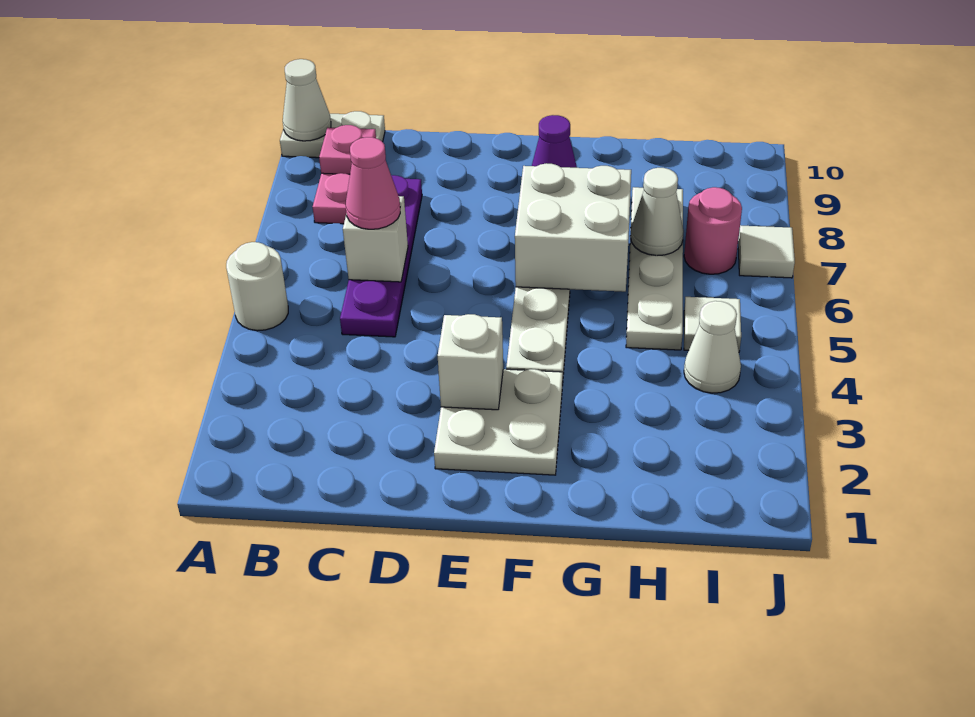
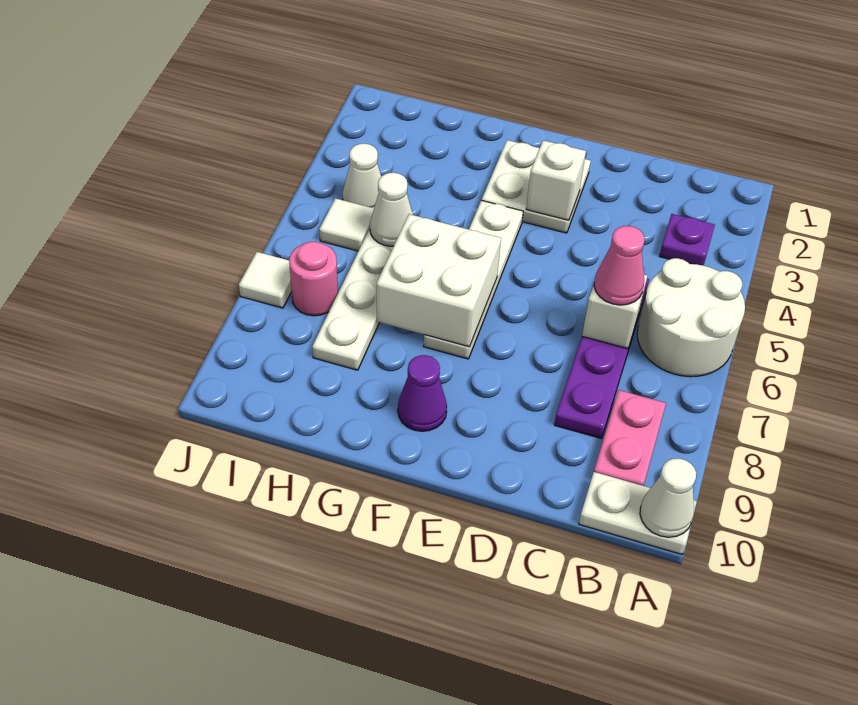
white 1x1 round brick [226,242,288,331] -> white 2x2 round brick [637,258,745,377]
none -> purple 1x1 plate [660,214,715,266]
pink 1x1 plate [319,125,376,174] -> none
white 1x1 cone [631,168,684,256] -> white 1x1 cone moved to [370,173,413,246]

